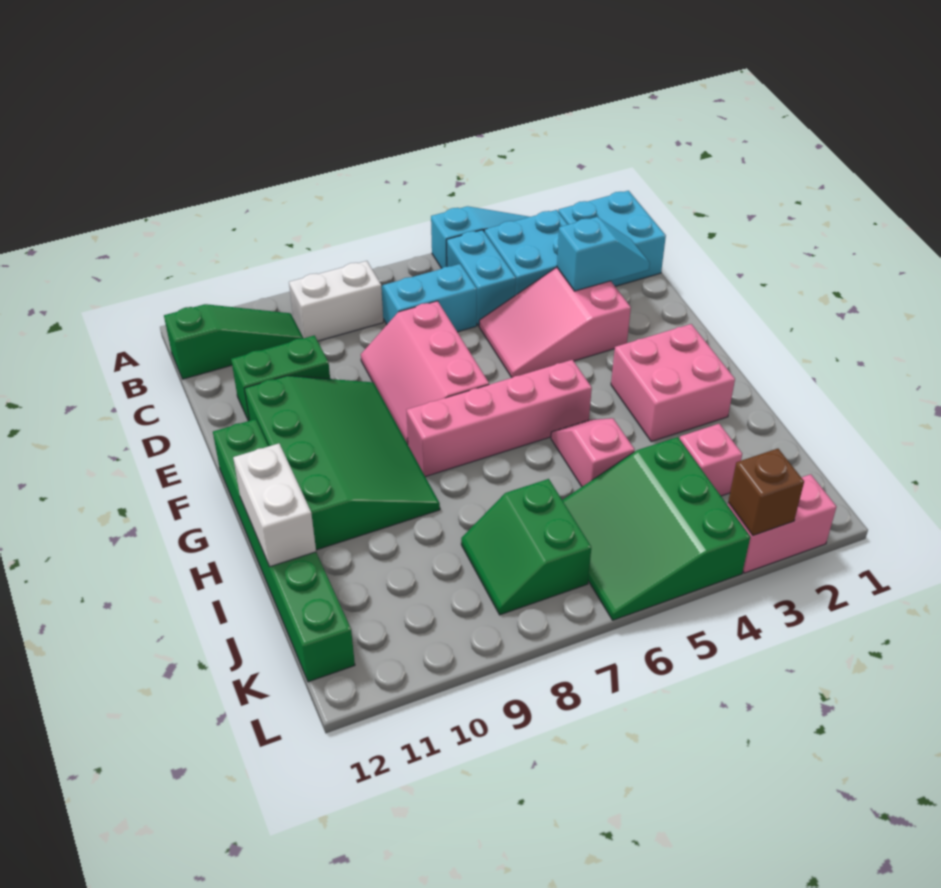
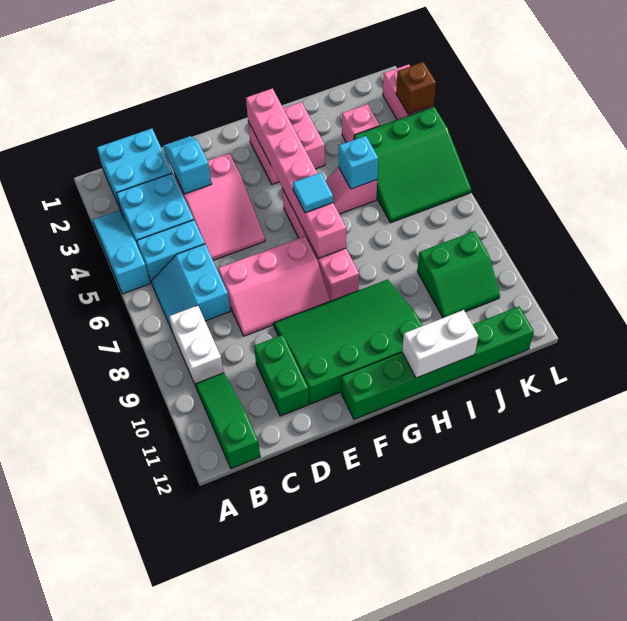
none -> pink 1x6 brick [246,88,346,258]
none -> cyan 1x1 tile [293,172,333,213]
none -> cyan 1x1 brick [339,136,378,189]
green 2x2 slope [461,479,591,615] -> green 2x2 slope moved to [417,231,500,318]

